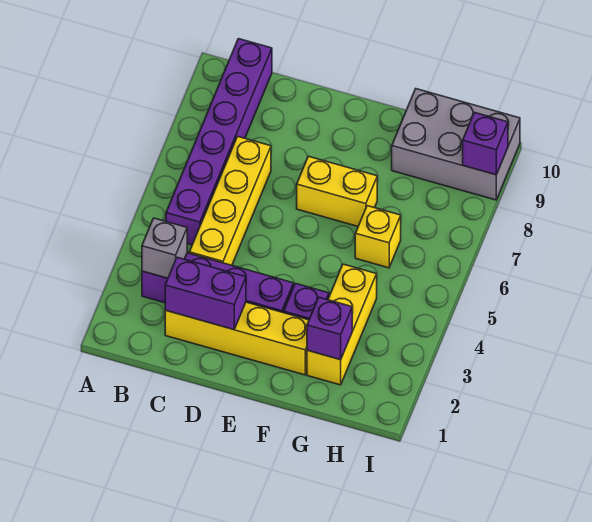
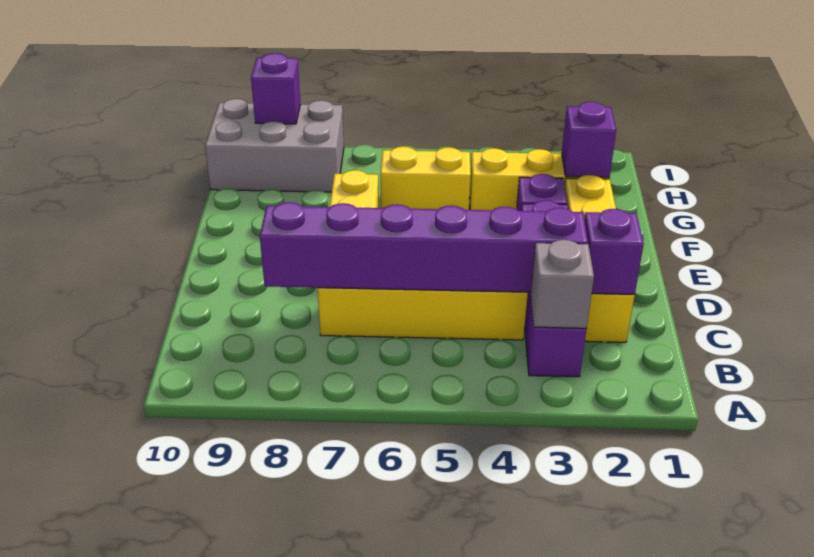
purple 1x6 brick [166,39,272,245] -> purple 1x6 brick moved to [260,202,588,293]
purple 1x2 brick [165,257,246,330] -> purple 1x1 brick [584,209,644,294]
yellow 1x1 brick [355,206,401,268] -> yellow 1x2 brick [381,147,471,210]
grey 2x3 brick [392,89,520,200] -> grey 2x3 brick turned to [205,99,344,192]

